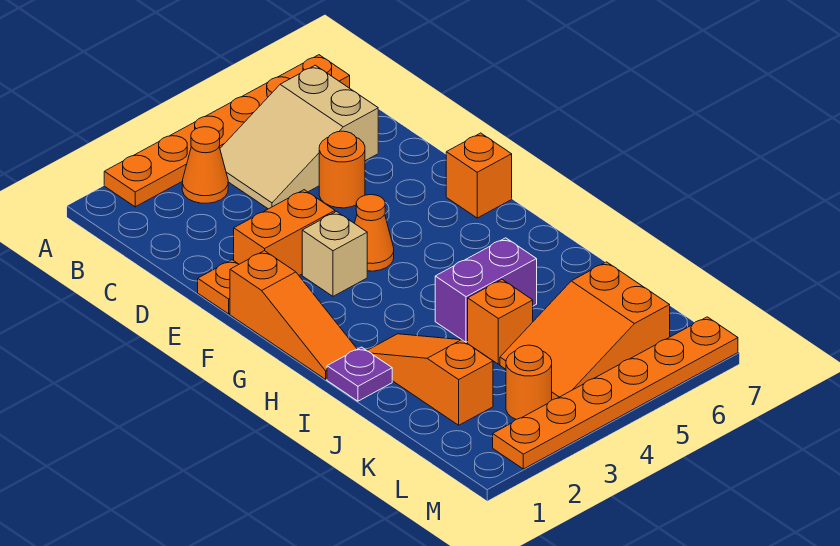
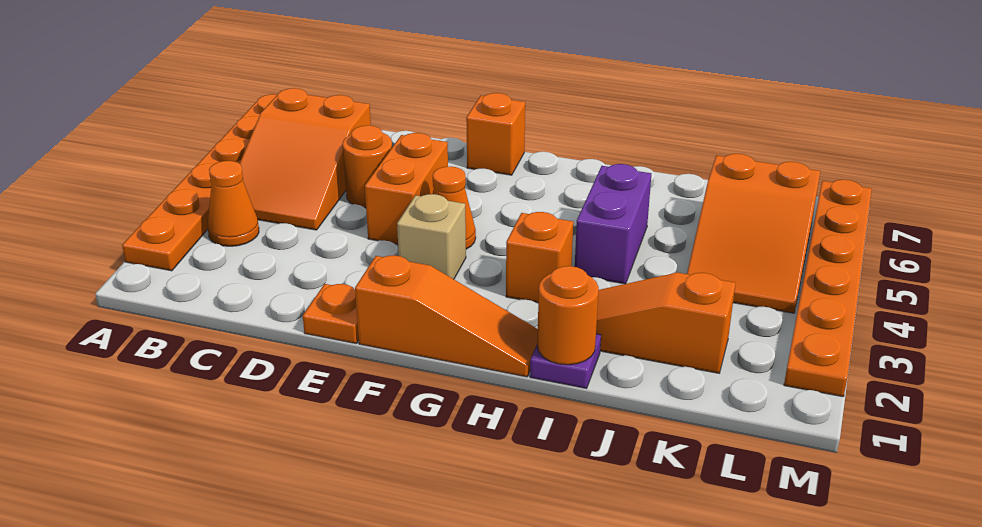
tan 2x3 slope [220,65,378,209] -> orange 2x3 slope [239,88,371,230]
orange 1x2 brick [234,190,335,275] -> orange 1x2 brick moved to [365,133,448,244]
orange 1x1 brick [468,279,533,364] -> orange 1x1 brick moved to [506,212,573,303]
orange 1x1 round brick [506,345,552,419] -> orange 1x1 round brick moved to [537,266,599,365]

